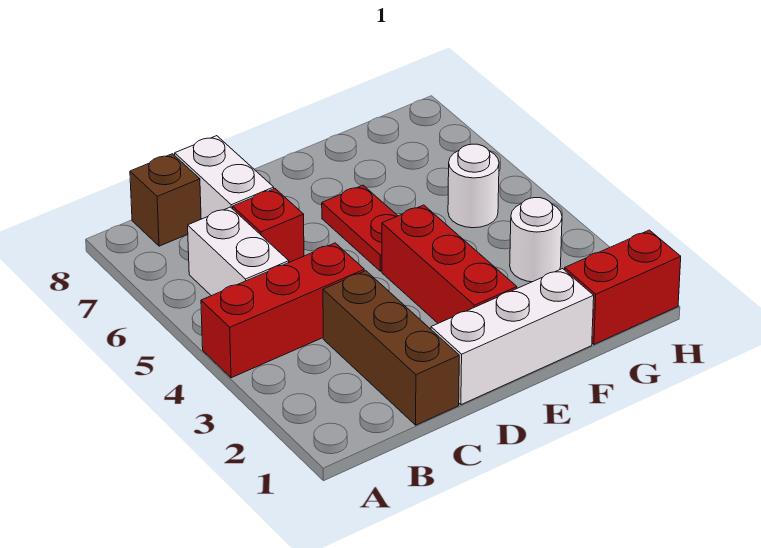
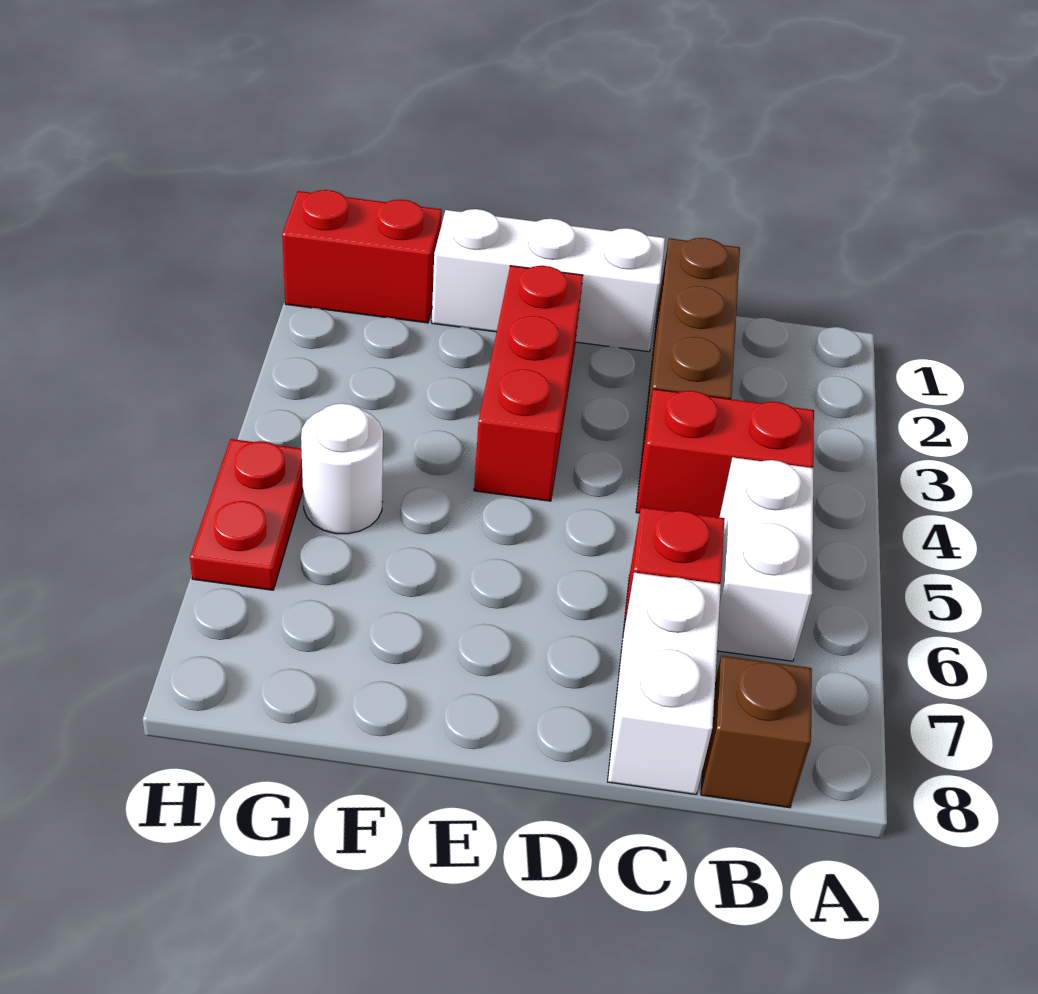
red 1x3 brick [201,243,364,378] -> red 1x2 brick [636,389,814,517]
red 1x2 plate [322,185,397,271] -> red 1x2 plate moved to [190,439,303,590]
white 1x1 round brick [510,198,562,282] -> none

